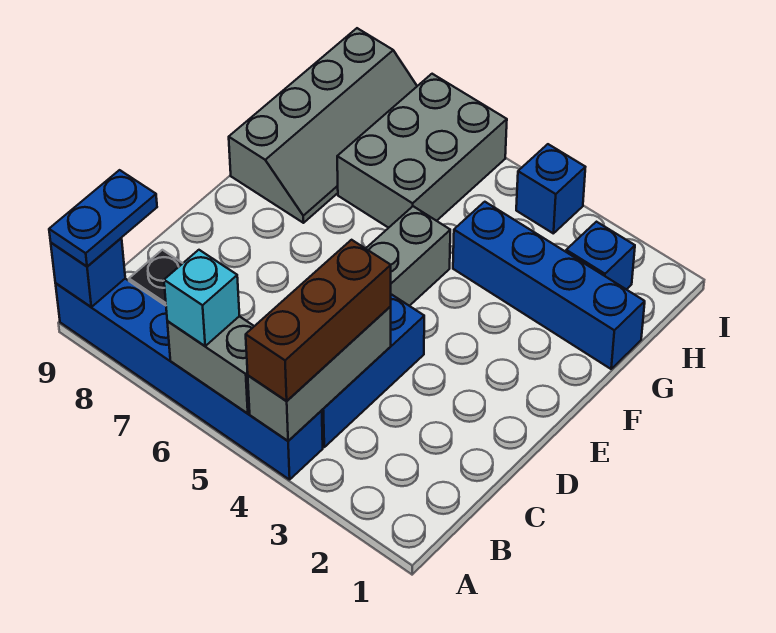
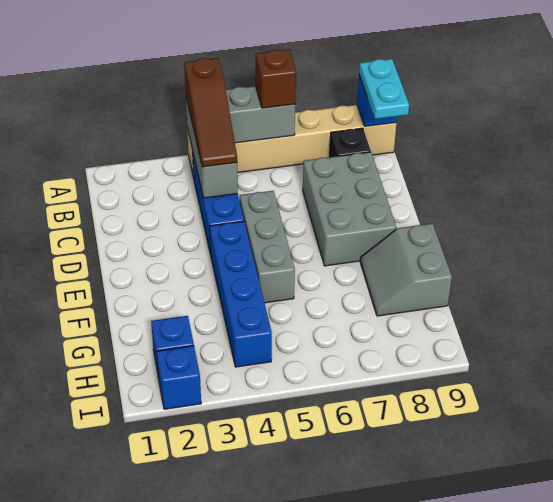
blue 1x6 brick [56,279,323,480] -> tan 1x6 brick [187,105,396,178]
brown 1x3 brick [246,240,391,401] -> brown 1x3 slope [184,58,237,167]
cyan 1x1 brick [164,250,240,346] -> brown 1x1 brick [256,50,296,108]
blue 1x2 plate [49,170,157,266] -> cyan 1x2 plate [359,59,409,119]
grey 2x4 slope [229,28,417,223] -> grey 2x2 slope [360,223,452,316]
blue 1x4 brick [453,202,645,369] -> blue 1x4 brick turned to [210,221,272,367]
grey 2x3 brick [337,74,507,228] -> grey 2x3 brick moved to [303,152,396,266]
blue 1x1 brick [516,144,585,234] -> blue 1x1 brick moved to [157,346,201,409]

